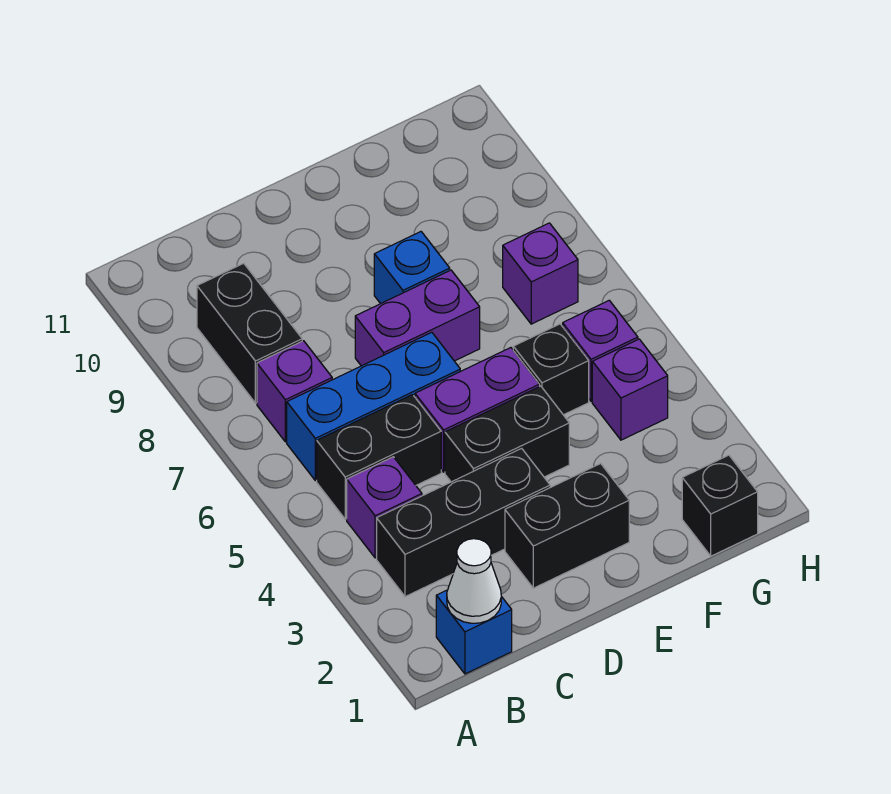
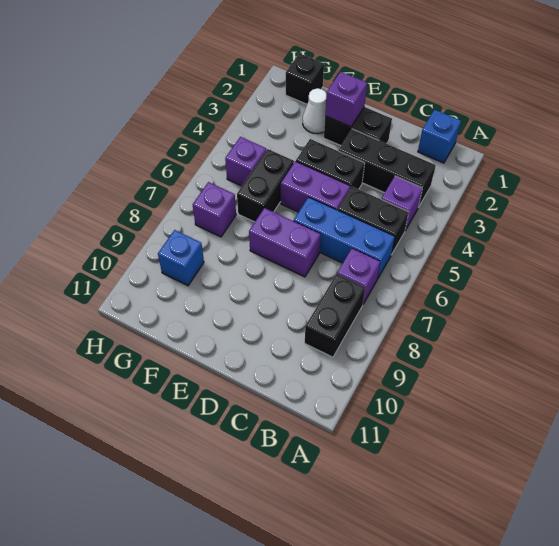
white 1x1 cone [447,539,501,623] -> white 1x1 cone moved to [303,88,327,134]
blue 1x1 brick [374,232,450,304] -> blue 1x1 brick moved to [158,230,204,286]
black 1x1 brick [513,324,589,415] -> black 1x2 brick [237,149,294,222]
purple 1x1 brick [592,339,668,440] -> purple 1x1 brick moved to [325,72,367,127]

